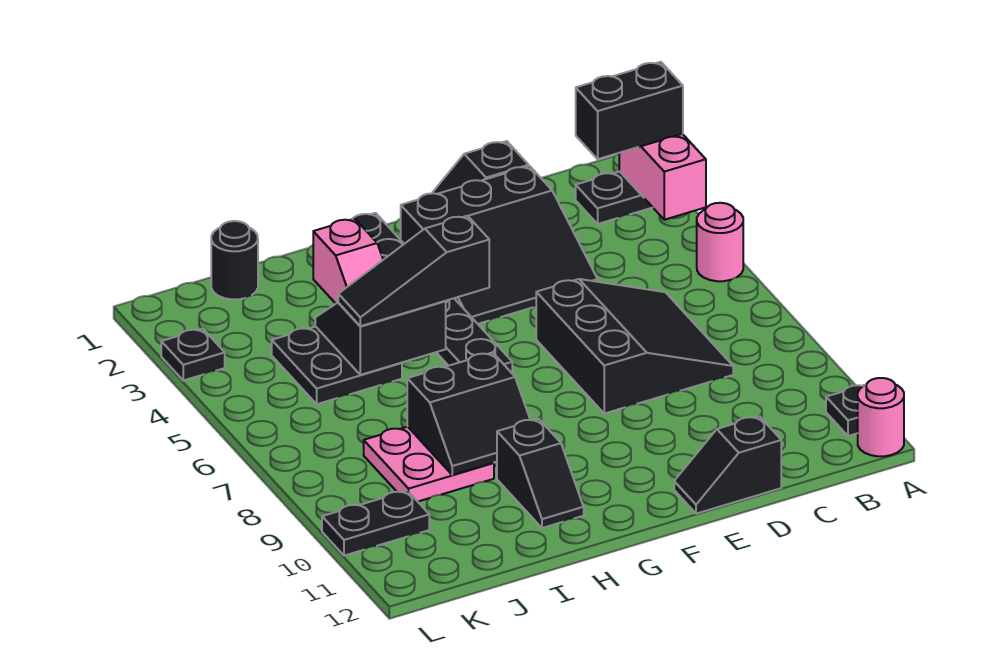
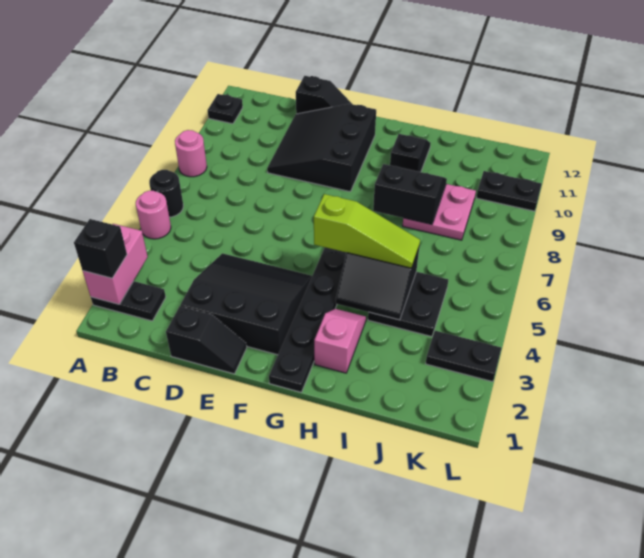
black 1x2 brick [576,62,683,159] -> black 1x1 brick [74,219,127,278]
pink 1x1 round brick [858,378,904,456] -> pink 1x1 round brick moved to [175,130,207,177]
black 3x3 slope [536,279,733,414] -> black 3x3 slope moved to [267,104,376,192]
black 1x3 slope [338,216,489,326] -> lime 1x3 slope [314,194,420,268]
black 1x1 round brick [211,221,258,299] -> black 1x1 round brick moved to [149,170,183,217]
black 1x1 plate [161,329,225,380] -> black 1x2 plate [426,331,501,382]

